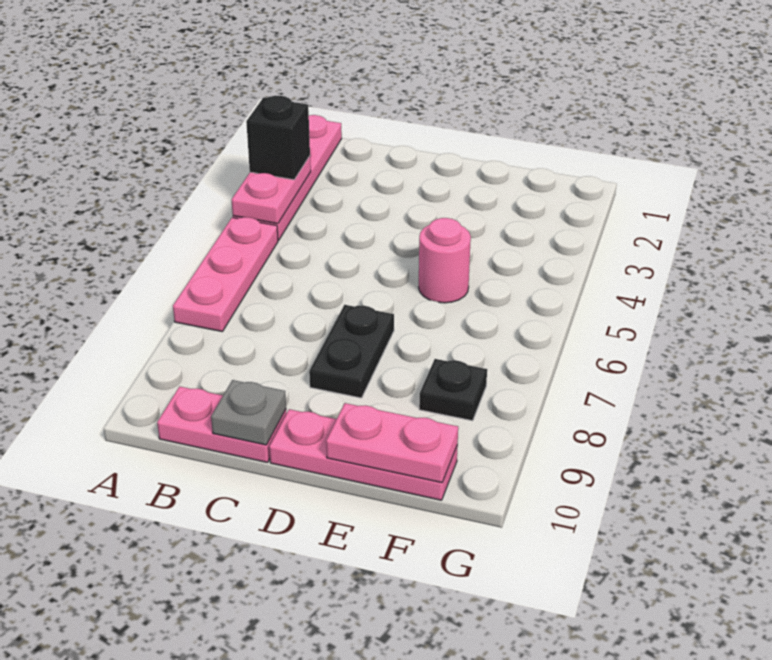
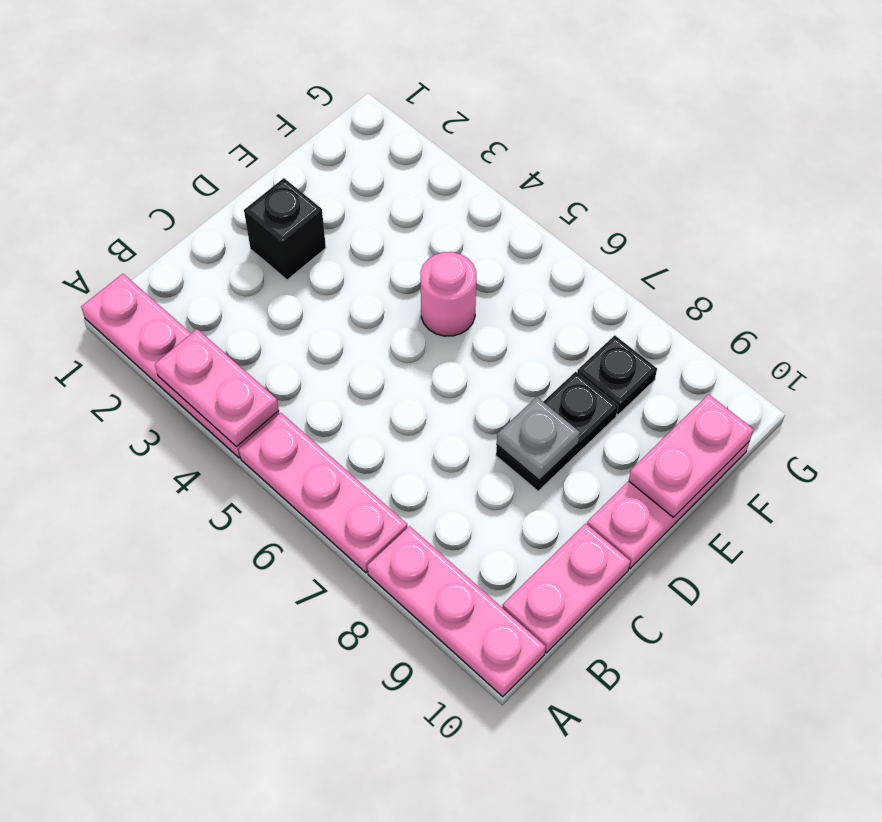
black 1x1 brick [246,96,310,180] -> black 1x1 brick moved to [244,178,326,280]
none -> pink 1x3 plate [367,526,546,697]
grey 1x1 plate [211,380,286,445] -> grey 1x1 plate moved to [497,397,580,480]
black 1x2 plate [309,305,394,398] -> black 1x2 plate turned to [496,372,618,491]

